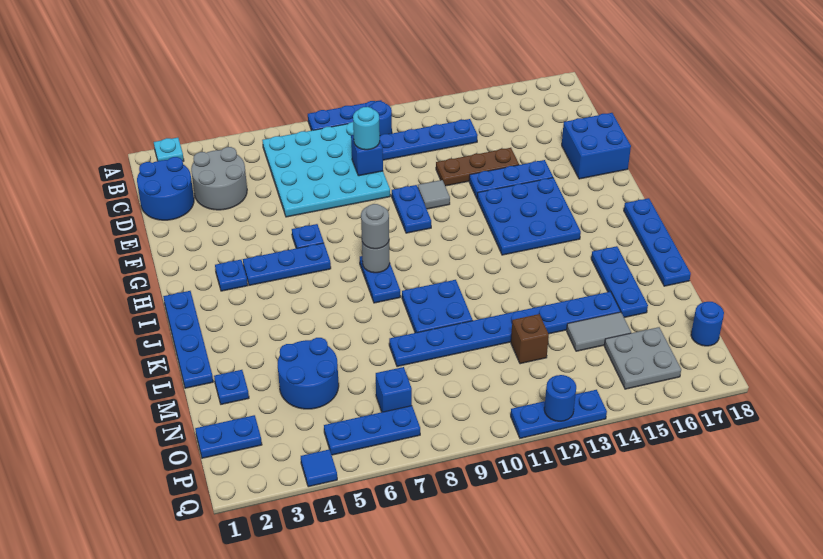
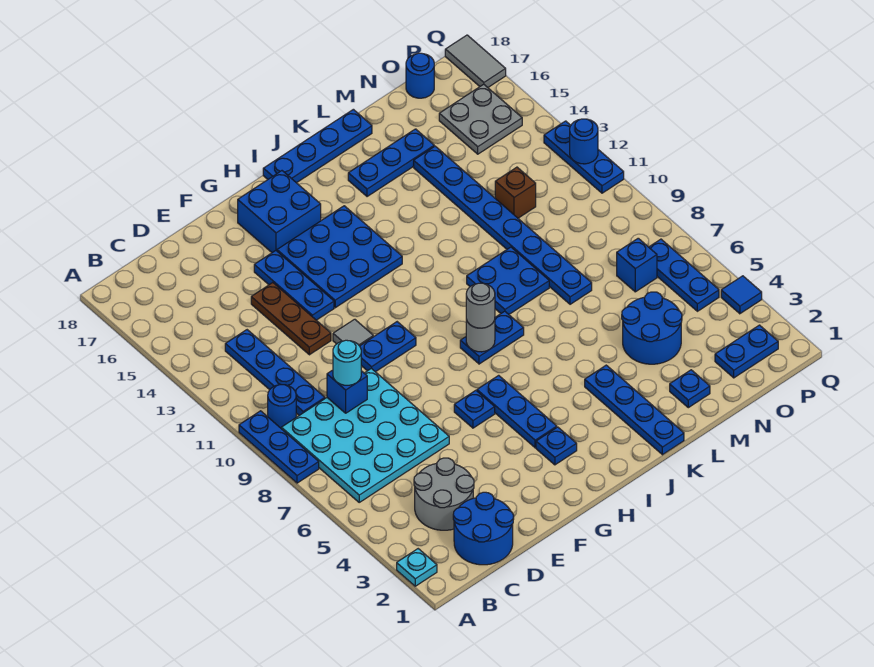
blue 2x2 brick [562,113,631,179] -> blue 2x2 brick moved to [238,171,321,253]
blue 1x4 plate [163,291,213,388] -> blue 1x4 plate turned to [585,365,684,455]
grey 1x2 tile [567,312,631,351] -> grey 1x2 tile moved to [445,35,506,87]
blue 1x2 plate [195,415,262,458] -> blue 1x2 plate turned to [715,325,778,378]

